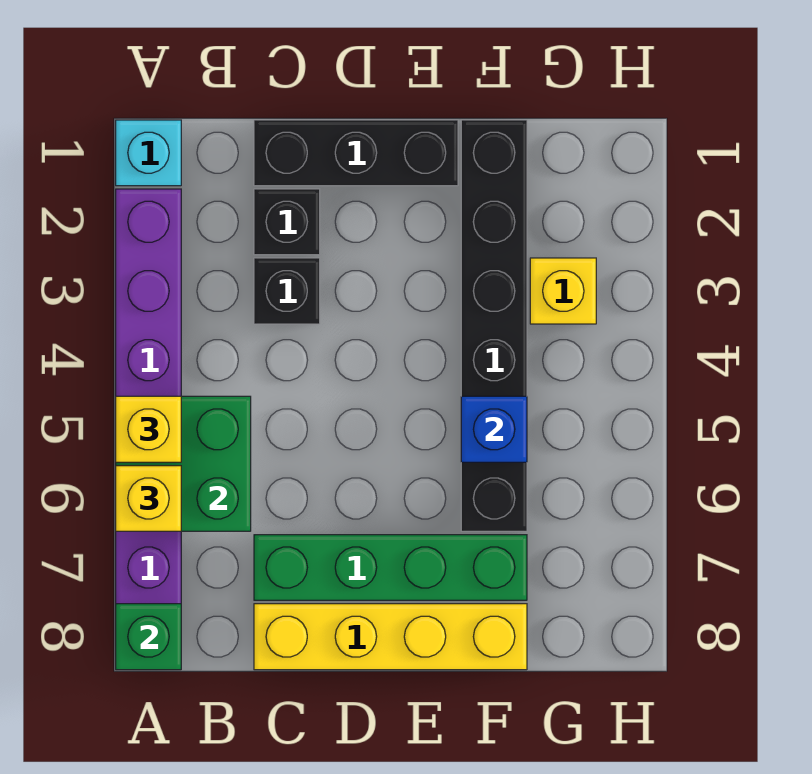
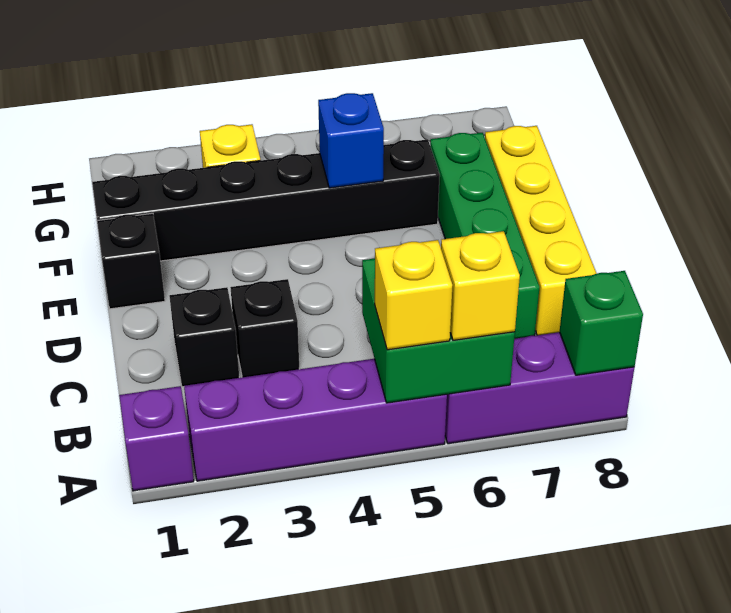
cyan 1x1 brick [116,120,181,186] -> purple 1x1 brick [119,386,194,491]
black 1x3 brick [254,120,458,186] -> black 1x1 brick [97,213,165,309]

